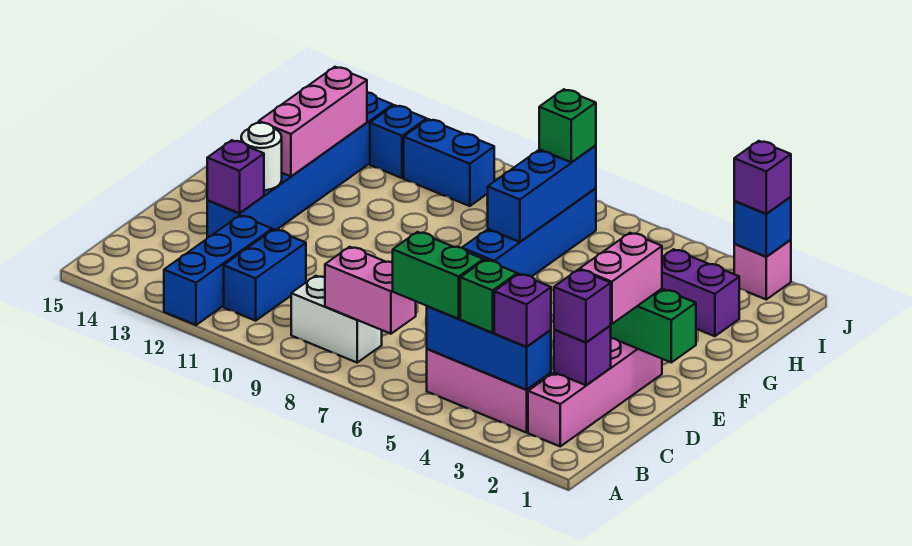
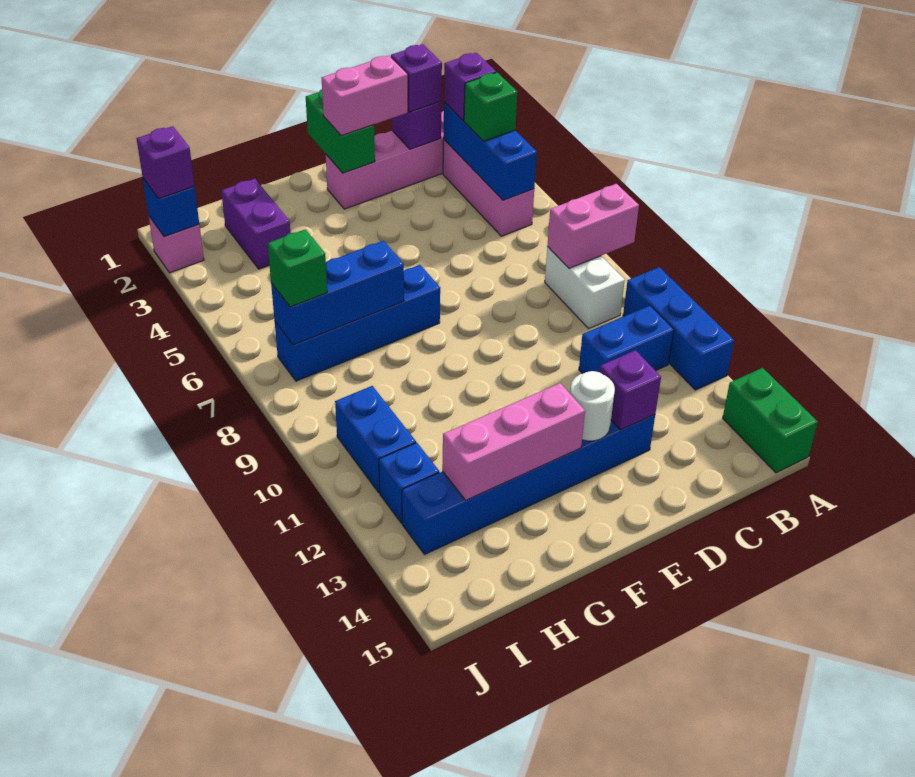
blue 1x3 brick [164,216,272,325] -> blue 1x3 brick turned to [623,267,734,390]
green 1x2 brick [393,232,483,319] -> green 1x2 brick moved to [723,368,818,473]
pink 1x2 brick [325,247,416,334] -> pink 1x2 brick turned to [547,184,639,268]

